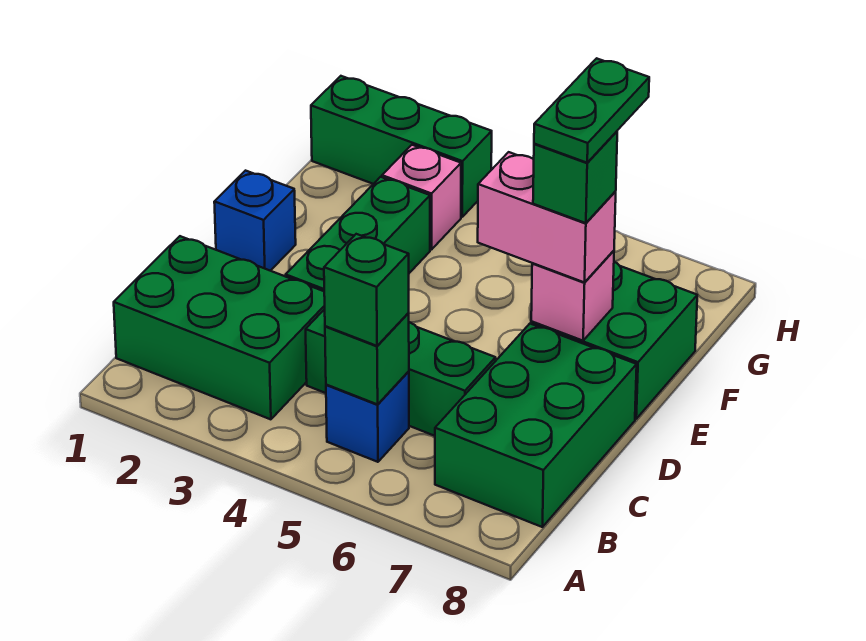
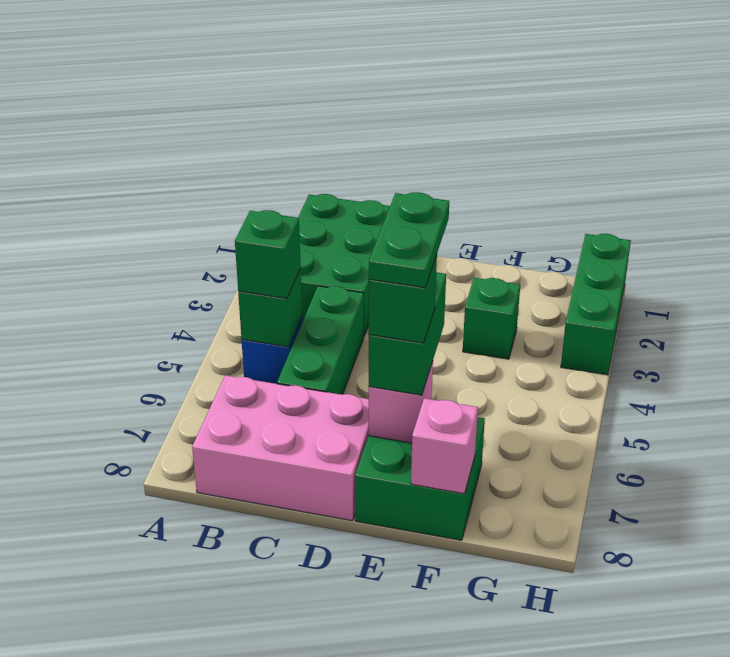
green 2x3 brick [435,324,637,527] -> pink 2x3 brick [192,375,369,521]
green 1x3 brick [286,177,430,291] -> green 1x1 brick [463,278,520,359]
blue 1x1 brick [214,171,296,271] -> none
pink 1x2 brick [478,152,616,282] -> green 1x2 brick [369,272,446,395]
green 1x2 plate [534,58,649,163] -> green 1x2 plate turned to [369,192,449,288]
pink 1x1 brick [382,145,461,250] -> pink 1x1 brick moved to [411,398,478,494]

